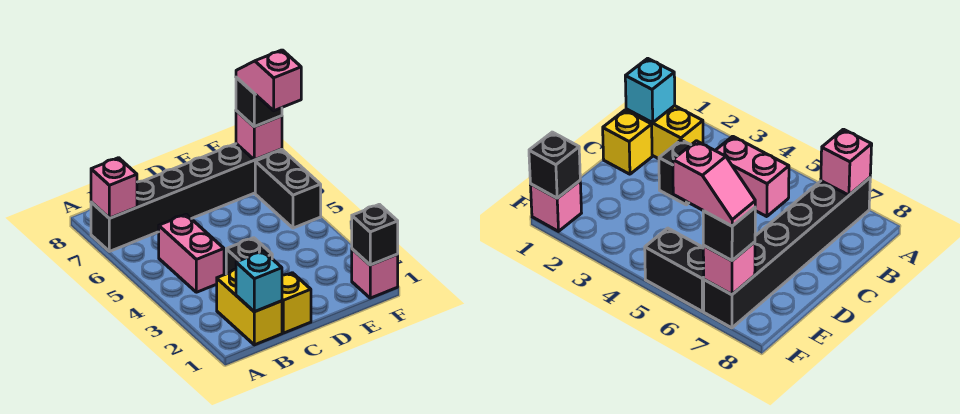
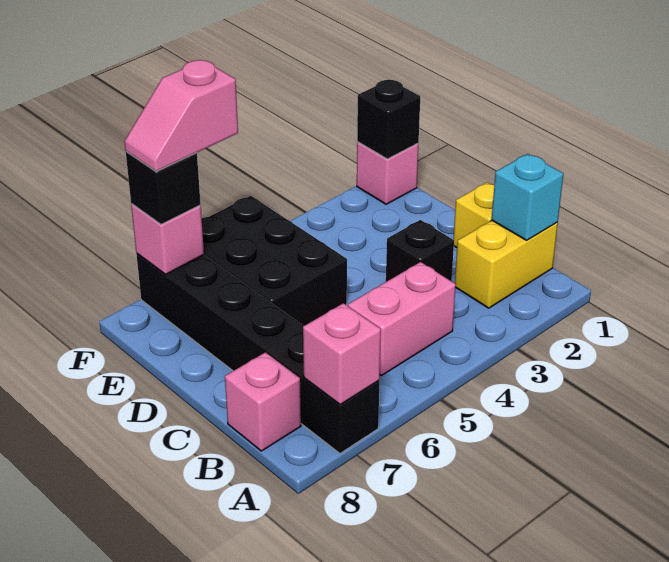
none -> pink 1x1 brick [225,352,301,451]
black 1x2 brick [255,150,321,228] -> black 2x3 brick [202,196,347,326]

